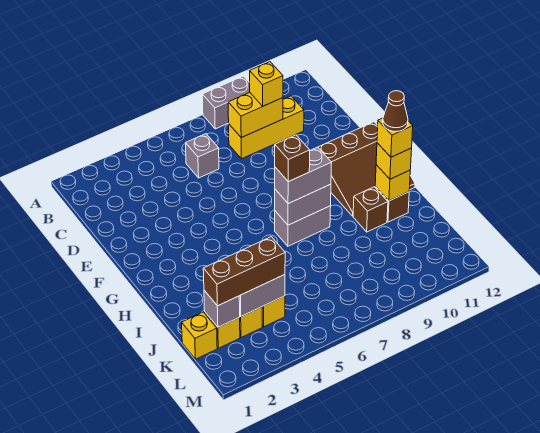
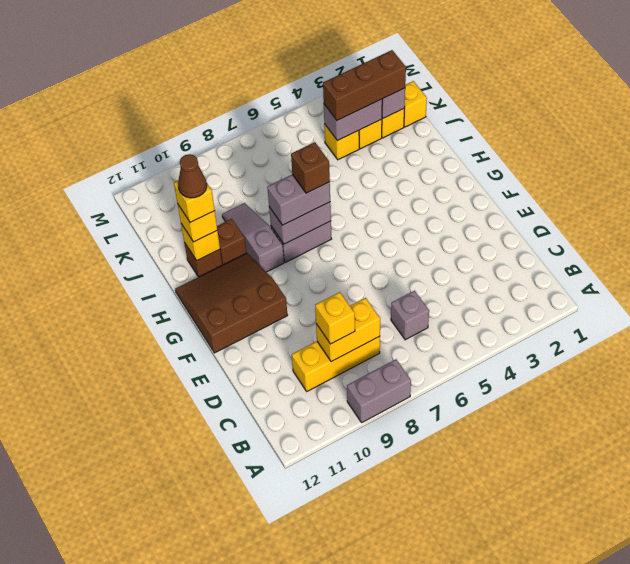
none -> grey 1x3 slope [222,203,284,272]

